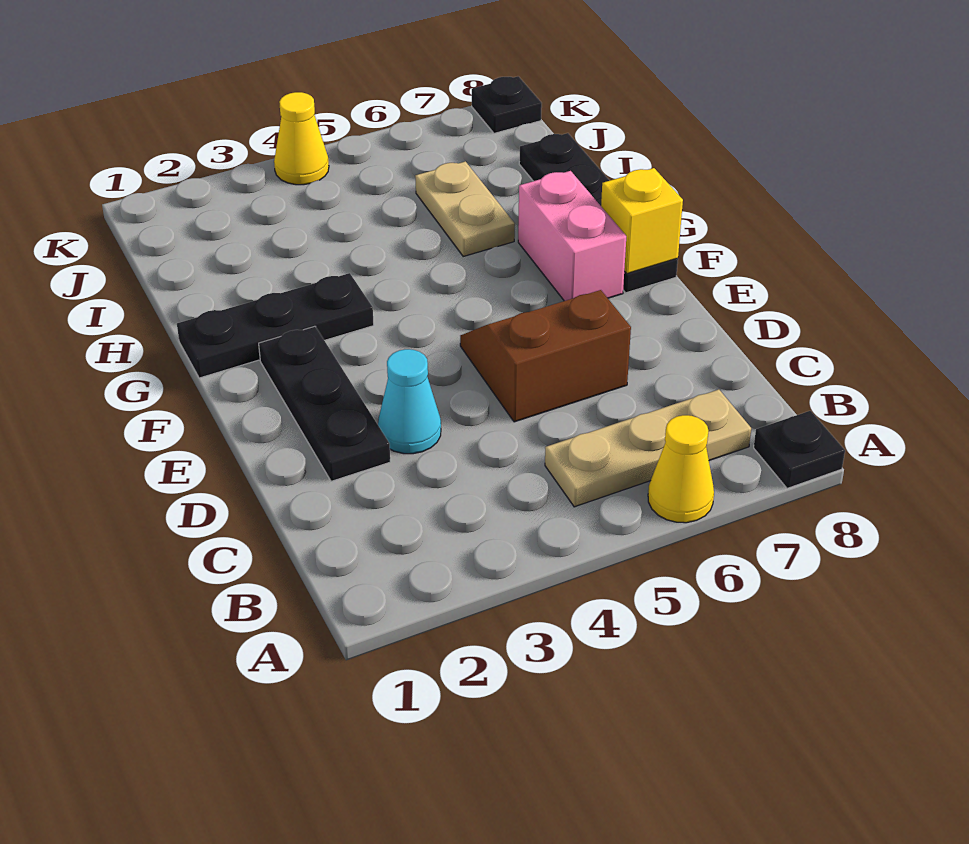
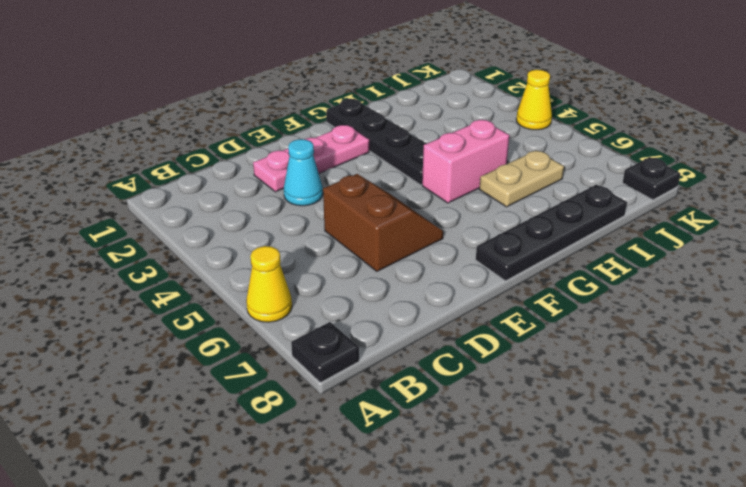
tan 1x3 plate [545,389,751,507] -> none
black 1x3 plate [259,326,390,481] -> pink 1x3 plate [253,125,369,192]
pink 1x2 brick [518,171,626,301] -> pink 1x2 brick moved to [422,120,509,203]
yellow 1x1 brick [601,168,683,274] -> none
black 1x3 plate [177,273,374,378] -> black 1x4 plate [326,99,425,185]

